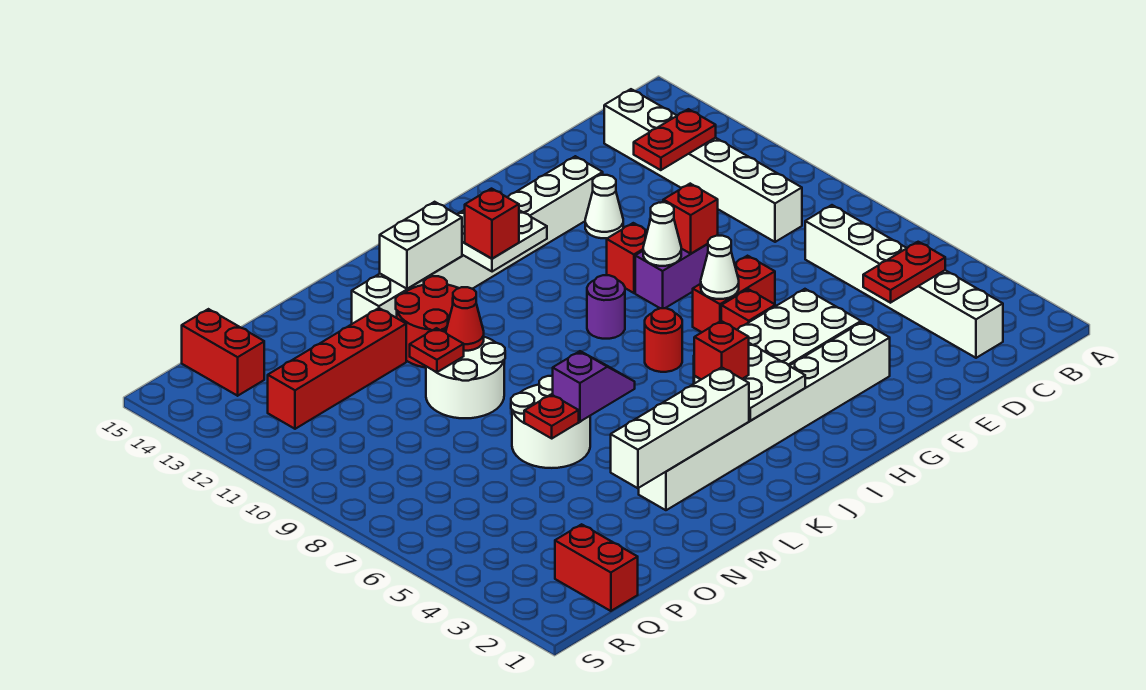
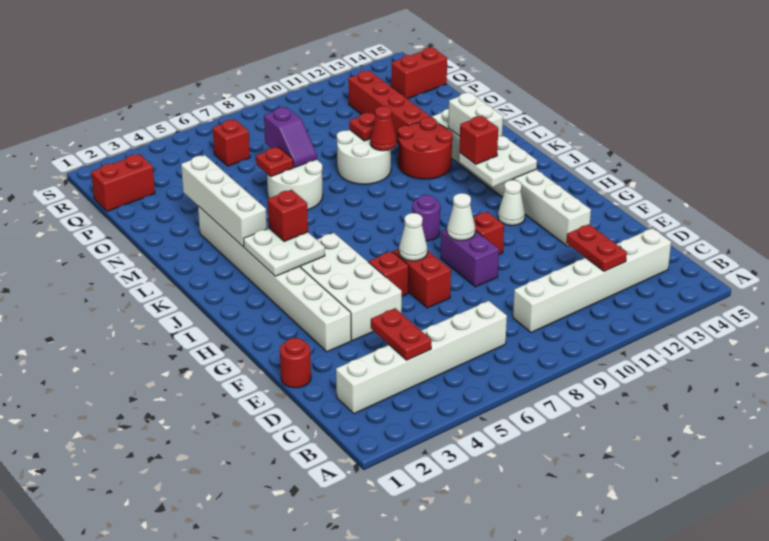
red 1x1 brick [663,184,718,254] -> red 1x1 brick moved to [213,119,250,166]
white 1x1 cone [585,175,623,238] -> white 1x1 cone moved to [498,180,525,226]
red 1x1 round brick [645,308,682,372] -> red 1x1 round brick moved to [280,338,311,388]
purple 1x2 slope [553,351,635,422] -> purple 1x2 slope moved to [264,107,317,167]

